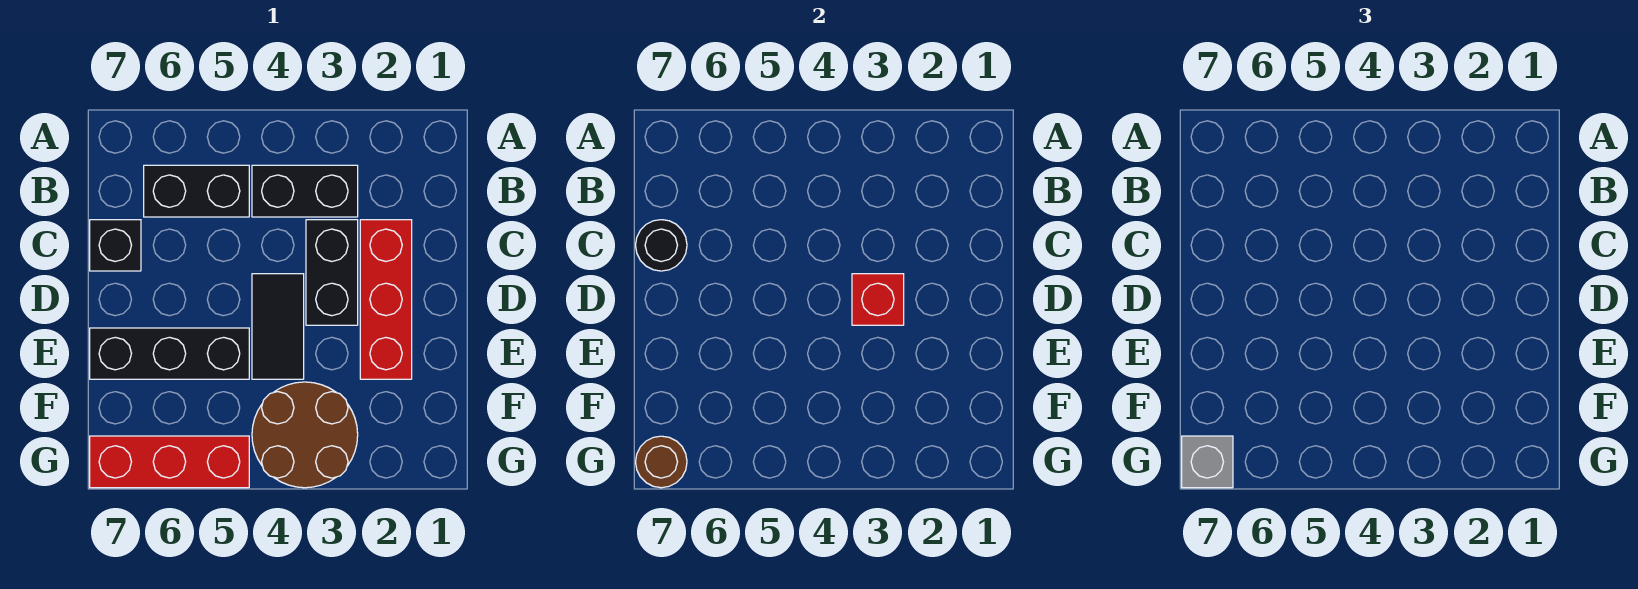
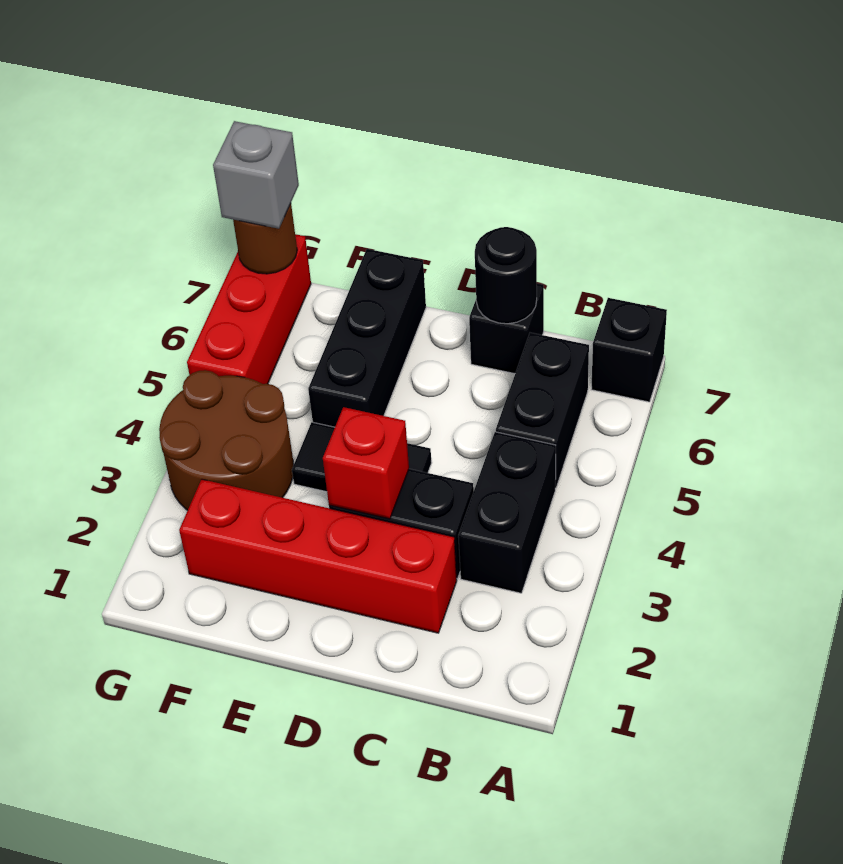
none -> black 1x1 brick [591,298,667,402]
red 1x3 brick [360,220,412,379] -> red 1x4 brick [179,479,457,633]

